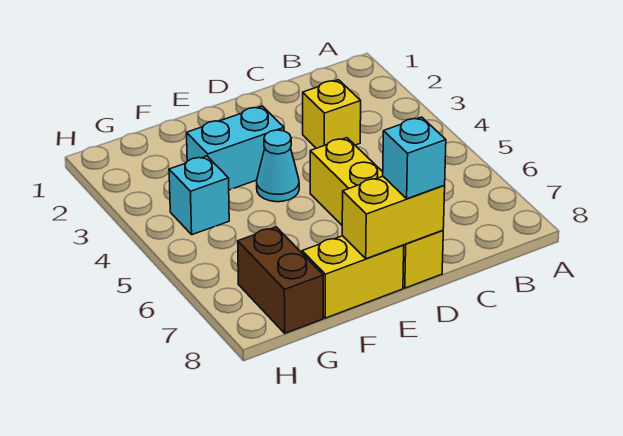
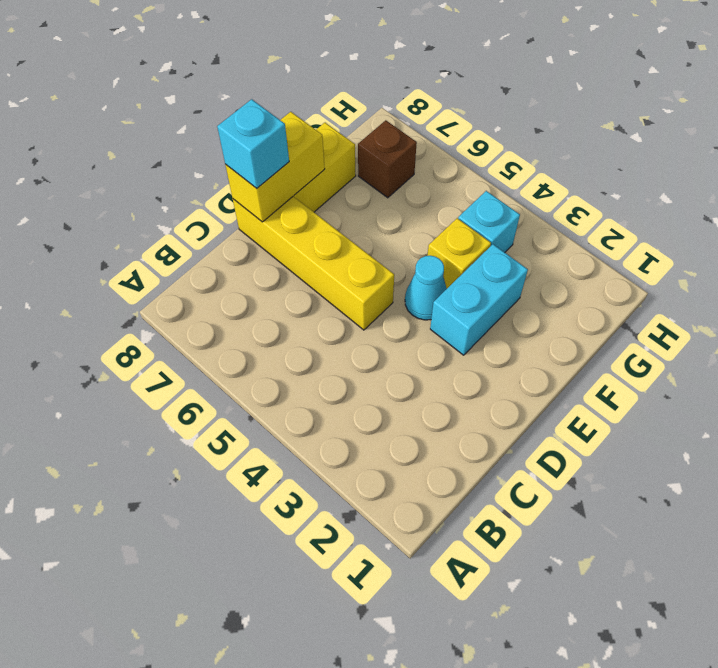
yellow 1x1 brick [303,80,361,148] -> yellow 1x1 brick moved to [427,218,491,288]
brown 1x2 brick [238,227,323,333] -> brown 1x1 brick [358,120,417,198]

